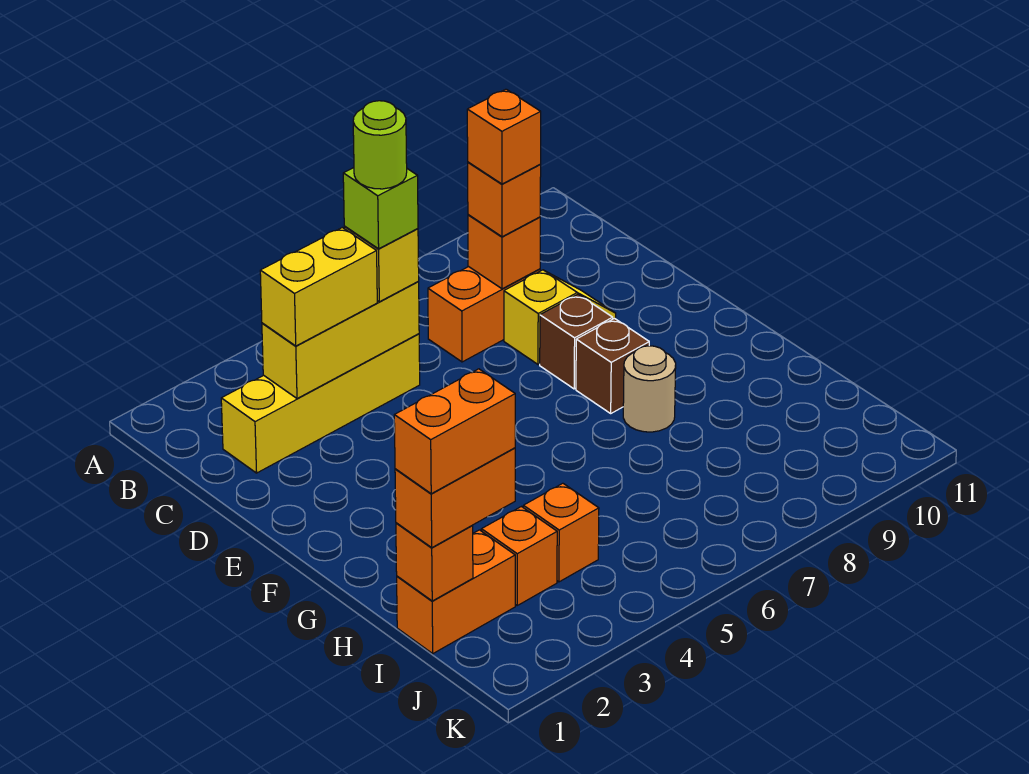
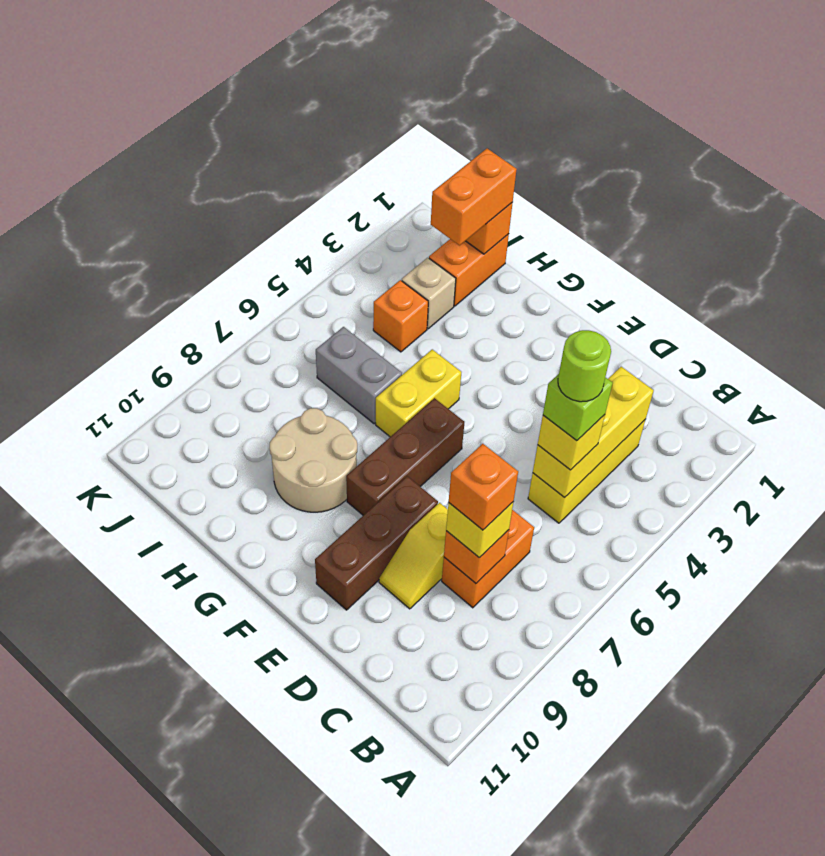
yellow 1x4 brick [221,334,420,473] -> yellow 1x3 brick [528,420,645,523]
yellow 1x2 brick [260,228,377,346] -> yellow 1x2 brick moved to [376,349,461,437]
orange 1x1 brick [468,162,541,237] -> yellow 1x1 brick [446,502,513,558]
brown 1x1 brick [540,294,613,389] -> brown 1x3 brick [315,476,438,610]
brown 1x1 brick [576,319,649,413] -> brown 1x3 brick [346,398,464,515]
tan 1x1 round brick [623,346,676,432] -> tan 2x2 round brick [270,408,357,512]
none -> grey 1x2 brick [316,327,402,424]
orange 1x2 brick [394,369,515,494] -> none
orange 1x1 brick [482,507,557,605] -> tan 1x1 brick [402,258,456,329]

